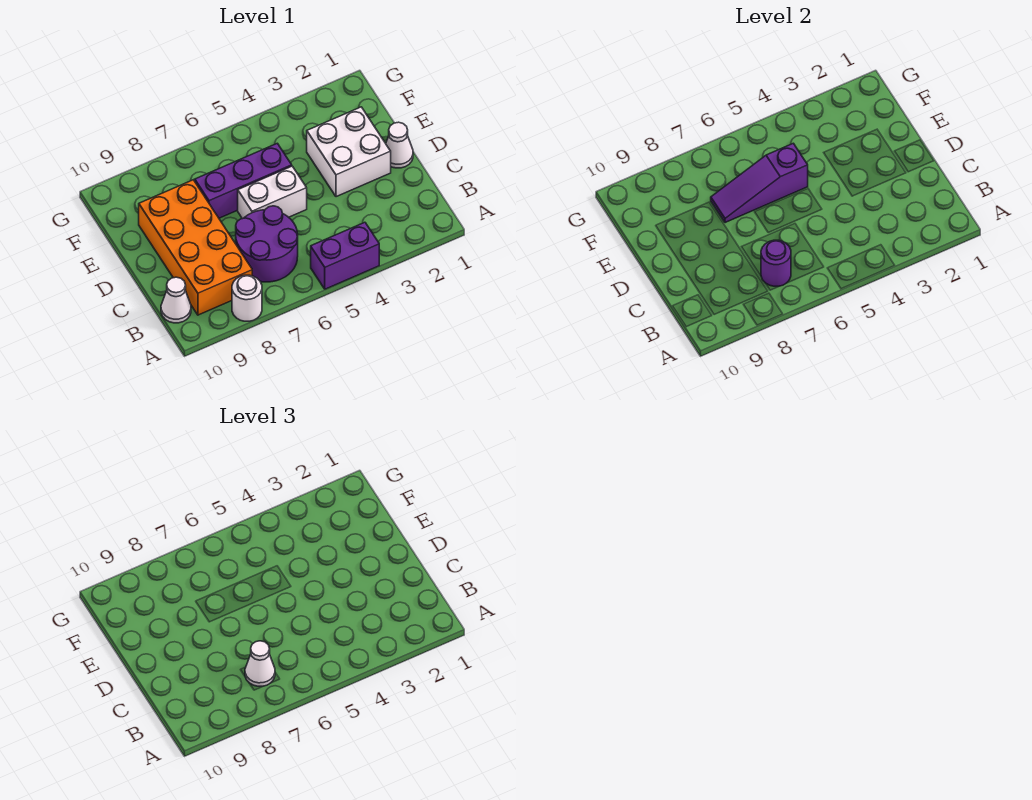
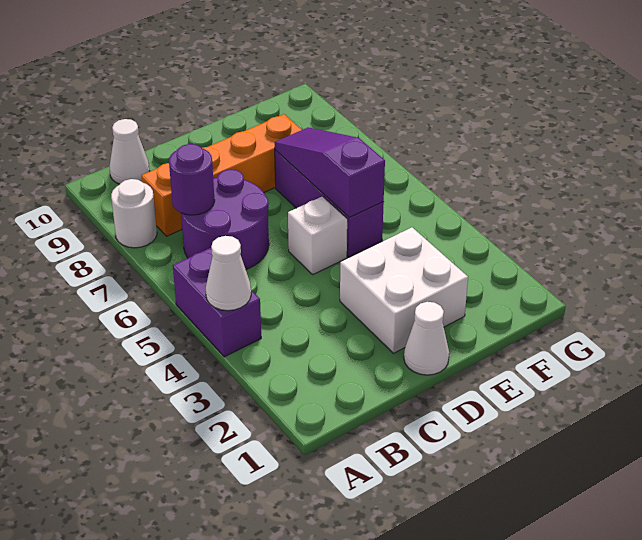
white 1x1 cone [245,641,275,687] -> white 1x1 cone moved to [206,236,251,311]
orange 2x4 brick [139,180,252,315] -> orange 1x4 brick [142,114,302,236]
white 1x2 brick [238,166,307,219] -> white 1x1 brick [288,196,348,274]

